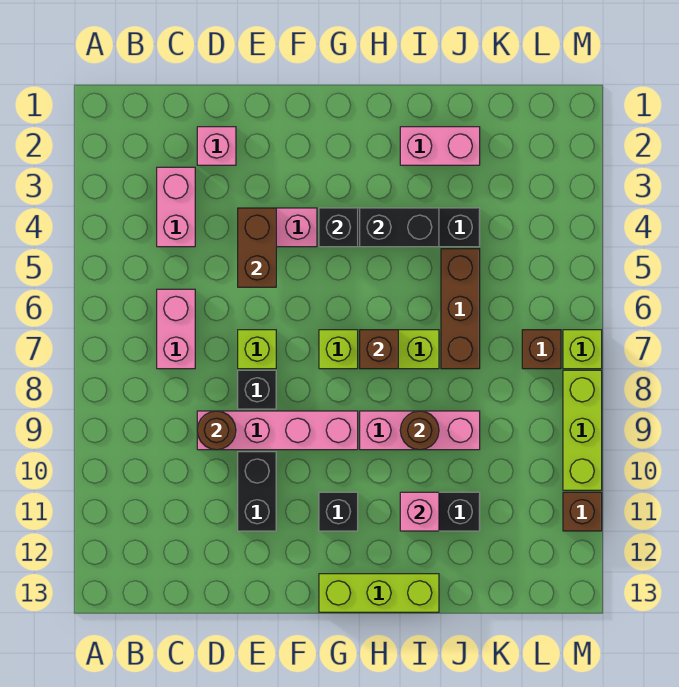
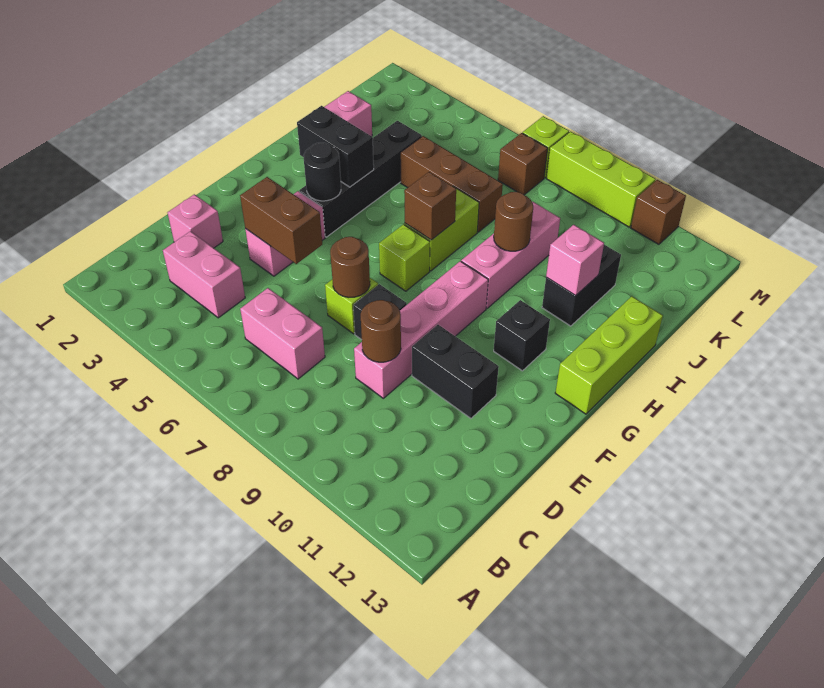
none -> brown 1x1 round brick [330,237,370,297]
black 1x1 brick [319,208,358,247] -> black 1x1 round brick [304,143,341,201]
black 1x2 brick [360,208,439,247] -> black 1x2 brick turned to [297,106,374,187]

